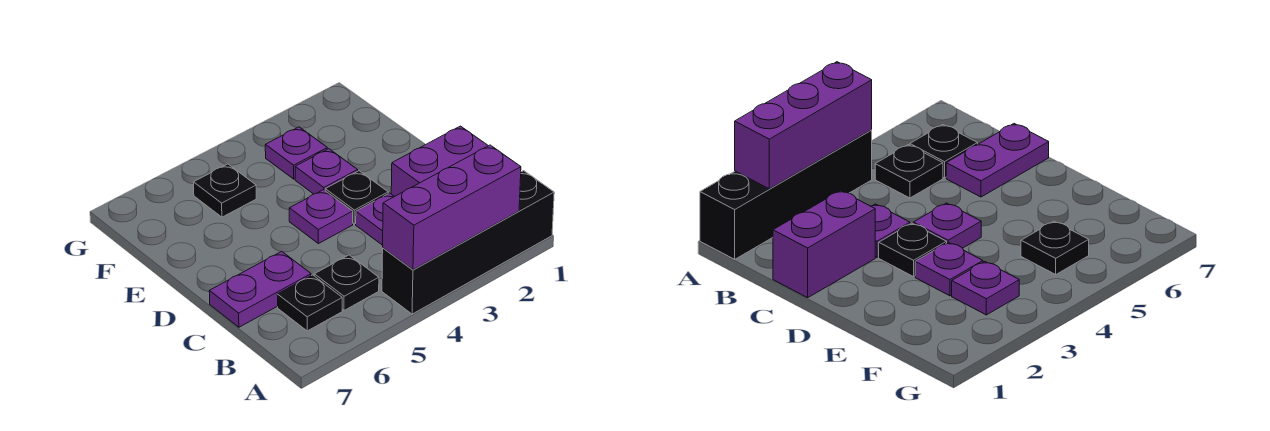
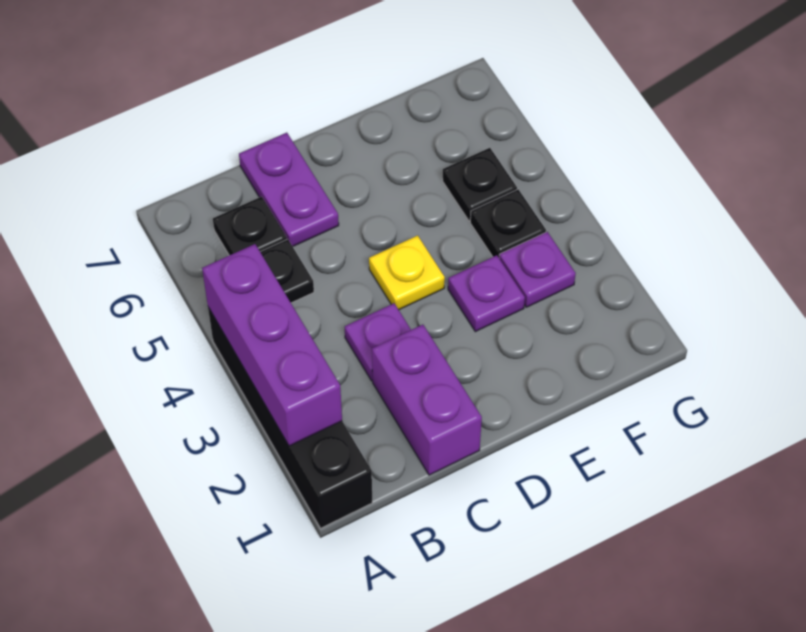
black 1x1 plate [325,171,388,224] -> black 1x1 plate moved to [470,189,546,257]
purple 1x1 plate [289,190,353,244] -> yellow 1x1 plate [369,235,445,310]

